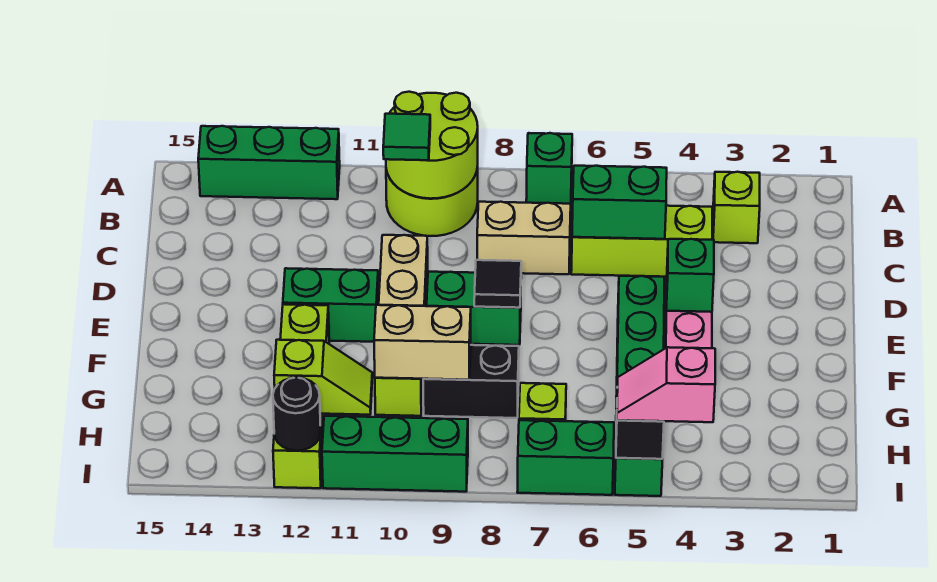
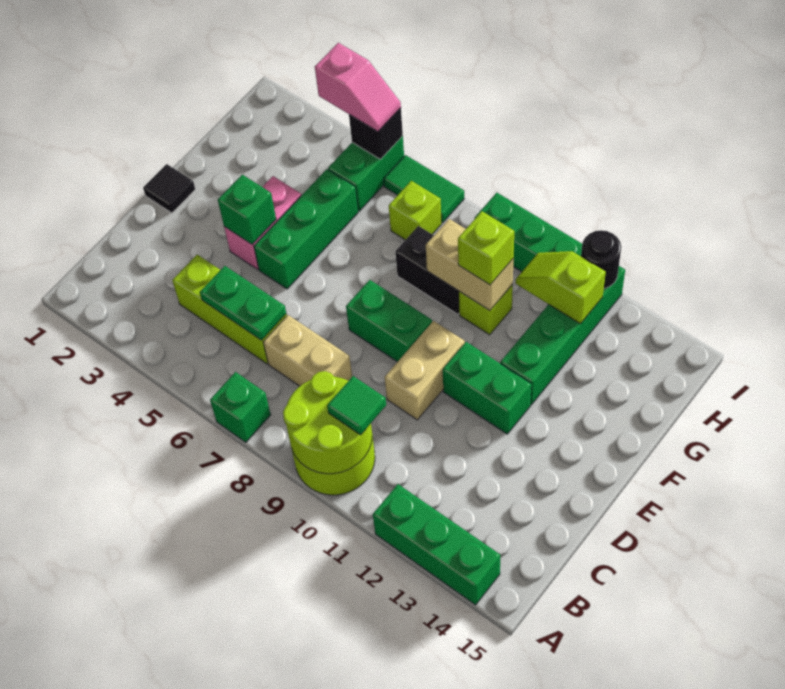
lime 1x1 brick [713,172,760,243] -> lime 1x1 brick moved to [458,211,514,285]
green 1x2 brick [572,166,667,239] -> green 1x2 plate [200,266,286,340]
black 1x1 tile [474,260,521,308] -> black 1x1 tile moved to [143,164,195,213]
lime 1x4 brick [273,304,329,488] -> green 1x4 brick [500,266,625,405]
green 1x2 brick [517,420,614,495] -> green 1x2 tile [384,155,464,223]

